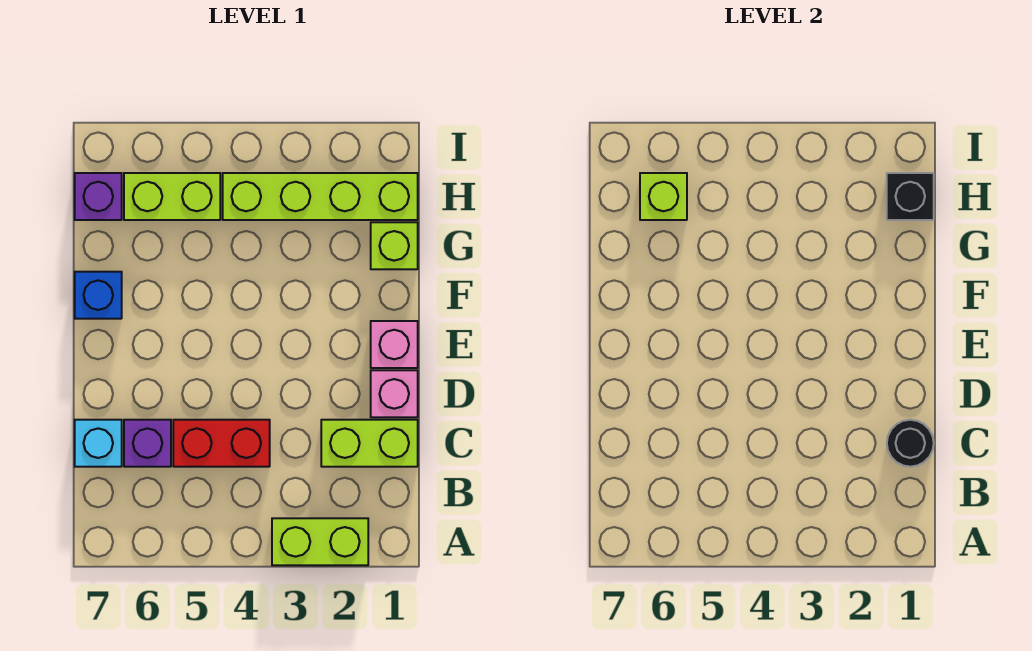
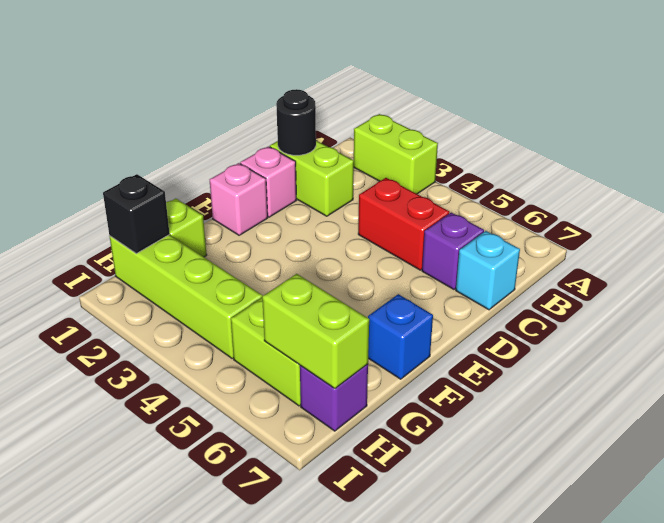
lime 1x1 brick [640,173,687,220] -> lime 1x2 brick [262,274,369,389]

